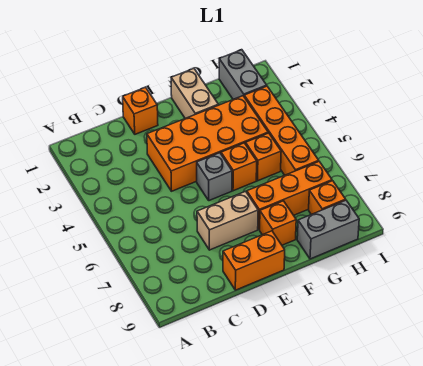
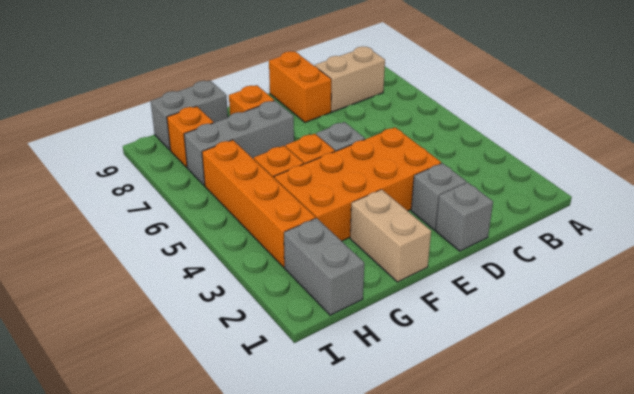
orange 1x1 brick [123,87,158,134] -> grey 1x1 brick [436,182,493,251]
none -> grey 1x1 brick [411,163,466,230]
tan 1x2 brick [197,191,258,250] -> tan 1x2 brick moved to [315,46,385,112]
orange 1x2 brick [223,231,285,290] -> orange 1x2 brick turned to [269,51,331,122]
orange 1x3 brick [247,162,332,230] -> grey 1x3 brick [184,101,294,186]

